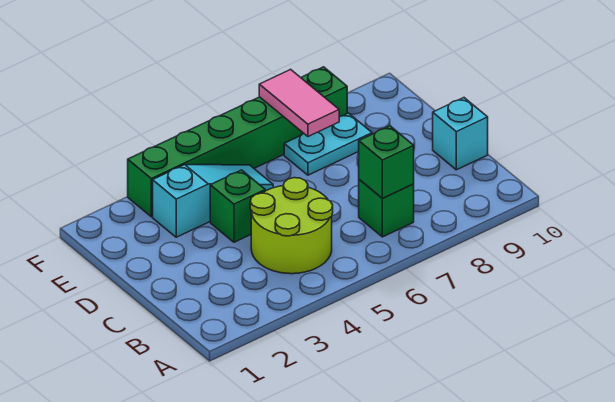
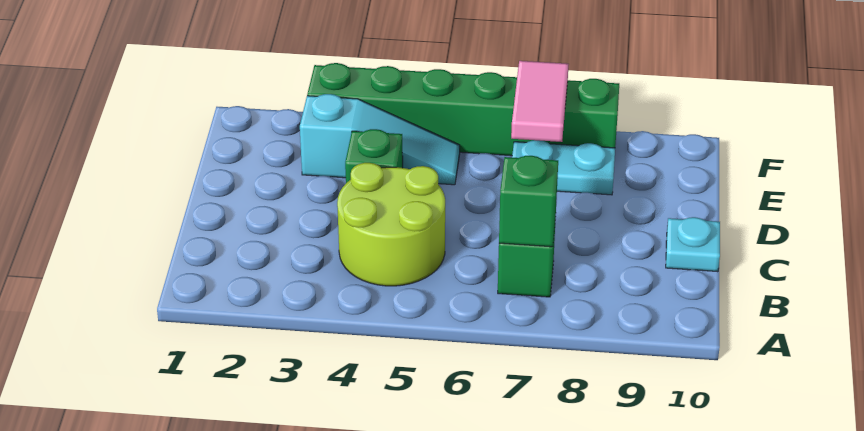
cyan 1x1 brick [433,98,488,170] -> cyan 1x1 plate [666,217,720,272]

